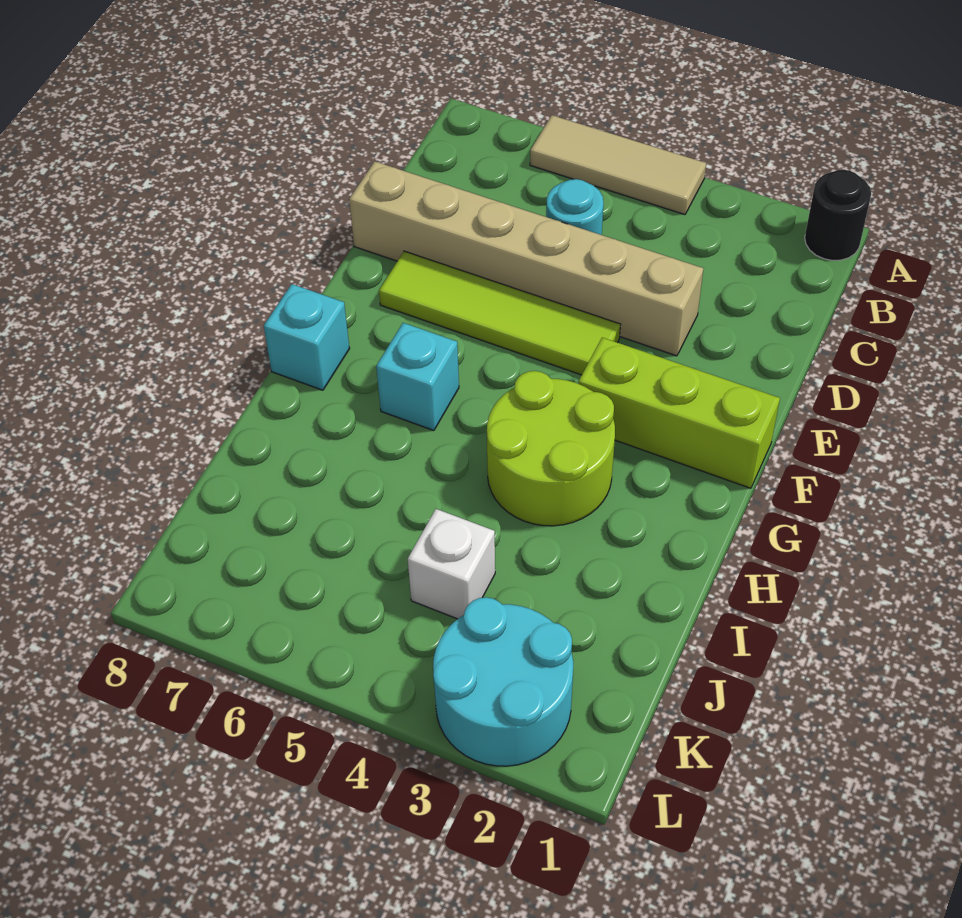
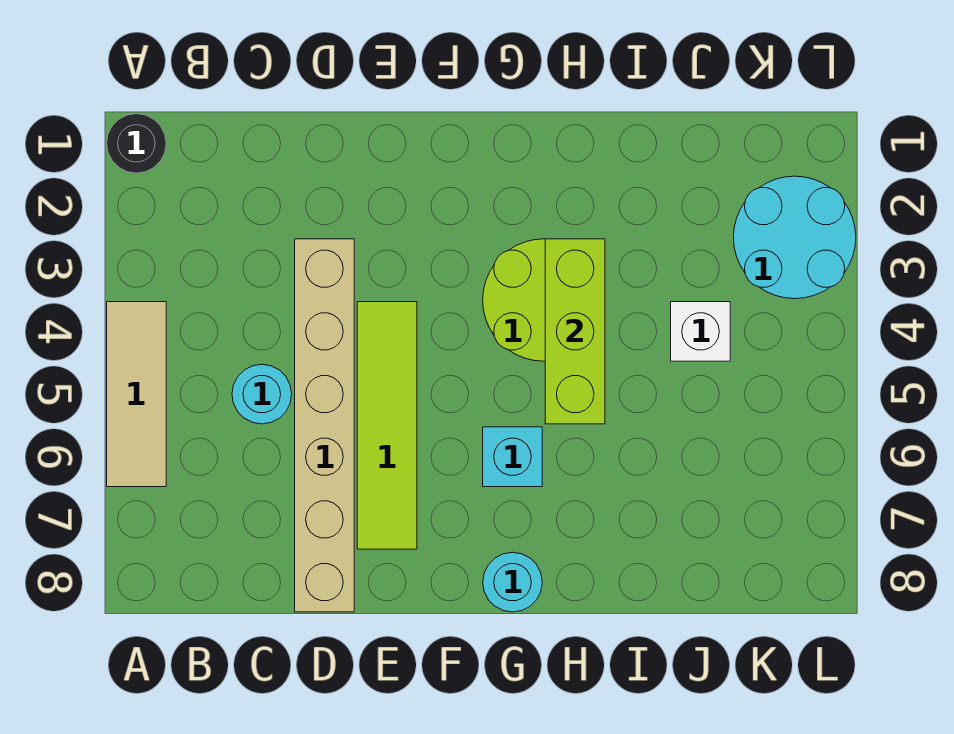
lime 1x3 brick [578,338,780,488] -> lime 1x3 brick moved to [545,239,605,424]
cyan 1x1 brick [264,284,350,390] -> cyan 1x1 round brick [483,552,542,612]

